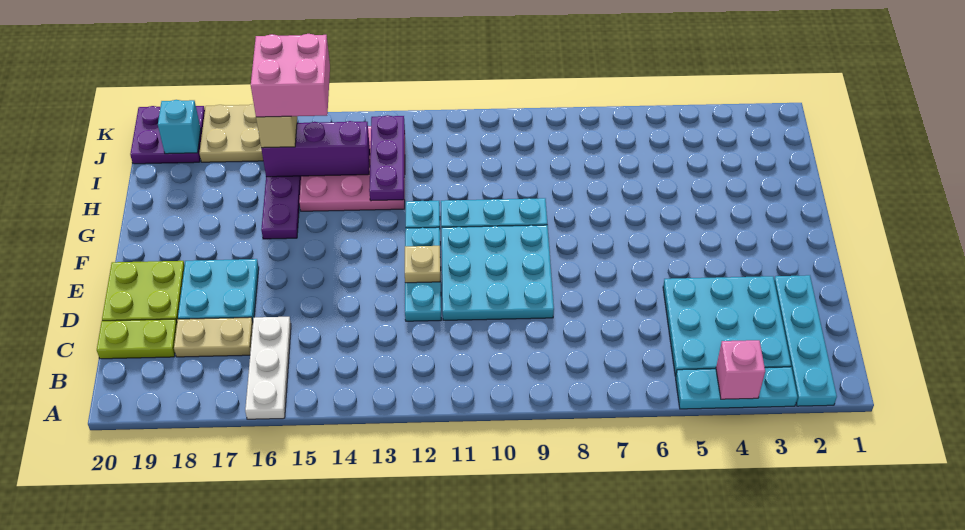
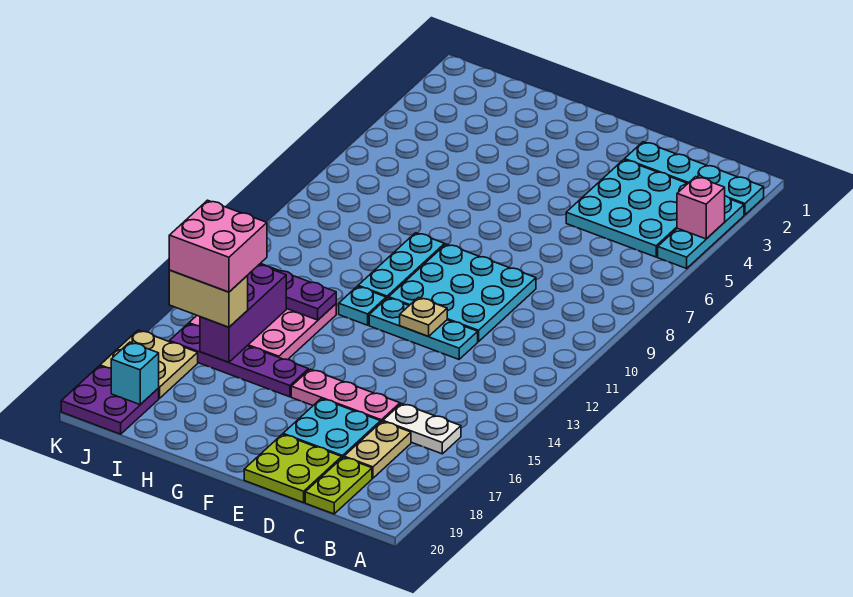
white 1x3 plate [245,317,291,419] -> white 1x2 plate [383,404,461,454]
none -> pink 1x3 plate [291,369,400,422]

